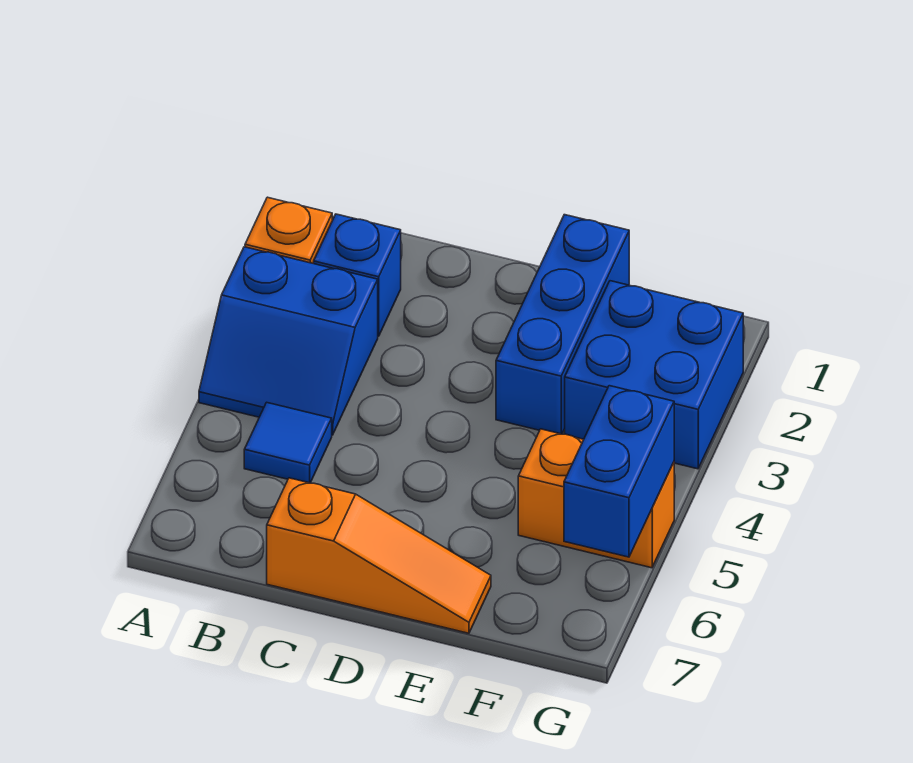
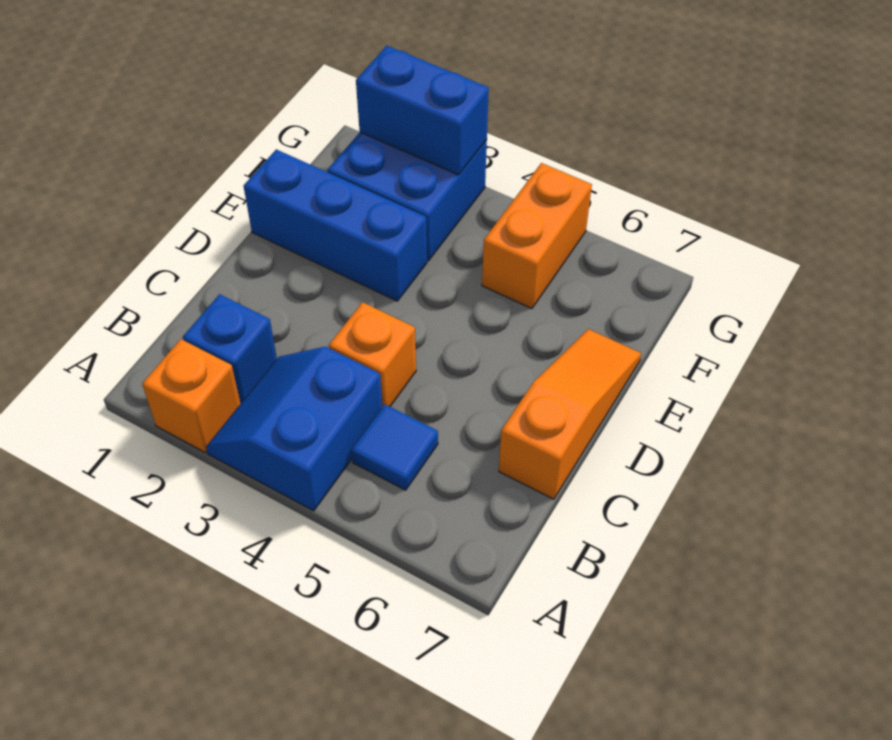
blue 2x2 slope [199,247,378,435] -> blue 2x2 slope turned to [206,347,382,511]
none -> orange 1x1 brick [329,302,416,407]
blue 1x2 brick [564,386,674,557] -> blue 1x2 brick moved to [356,46,489,175]

